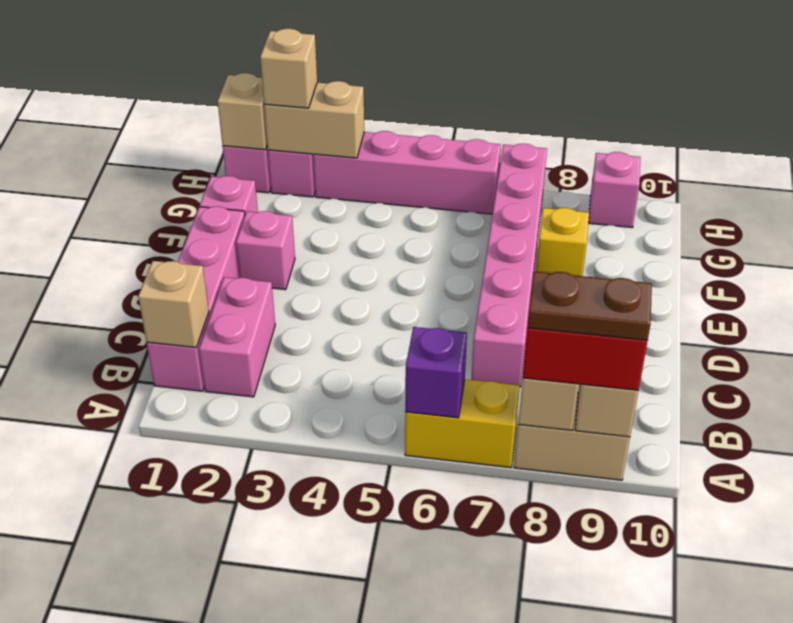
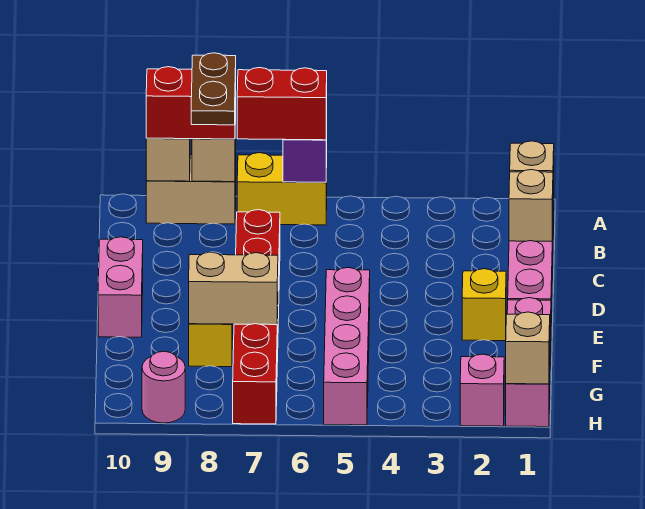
none -> red 1x2 brick [237,68,327,140]
brown 1x2 plate [527,271,652,340] -> brown 1x2 plate turned to [191,53,236,125]
pink 1x2 brick [199,277,275,397] -> pink 1x2 brick moved to [98,237,143,337]
pink 1x6 brick [471,144,547,387] -> red 1x6 brick [233,210,280,424]
pink 1x1 brick [236,211,295,290] -> yellow 1x1 brick [462,269,506,341]
tan 1x2 brick [264,81,364,158] -> tan 1x2 brick moved to [189,252,278,325]
tan 1x1 brick [260,29,317,108] -> tan 1x1 brick moved to [509,170,553,241]
pink 1x4 brick [313,131,501,214] -> pink 1x4 brick turned to [324,268,370,425]
pink 1x1 brick [588,152,640,228] -> pink 1x1 round brick [142,351,185,423]

